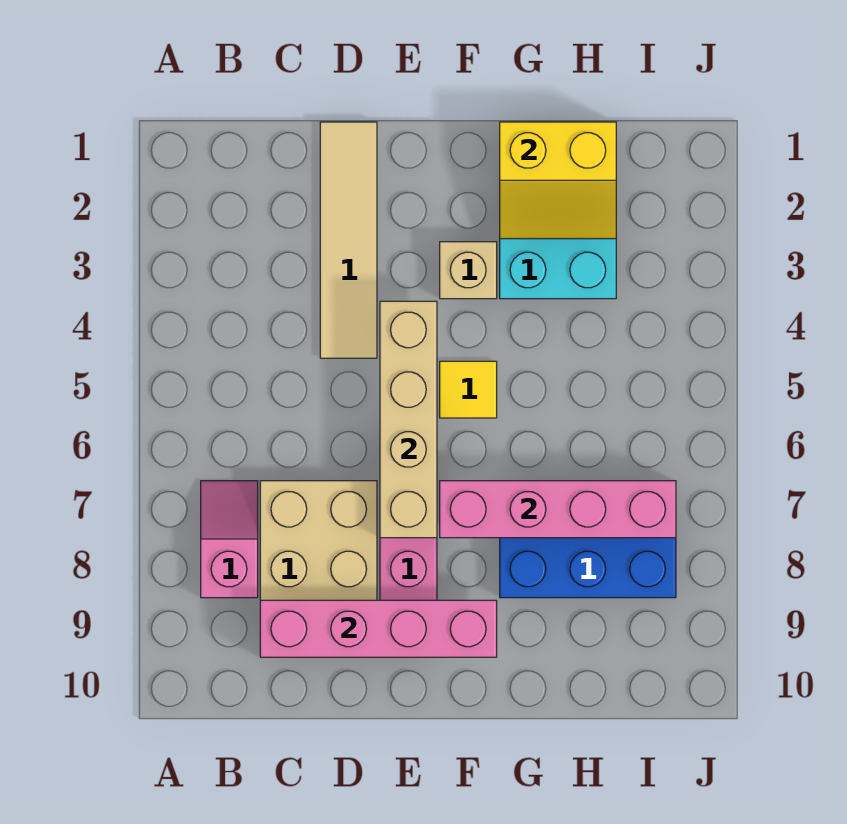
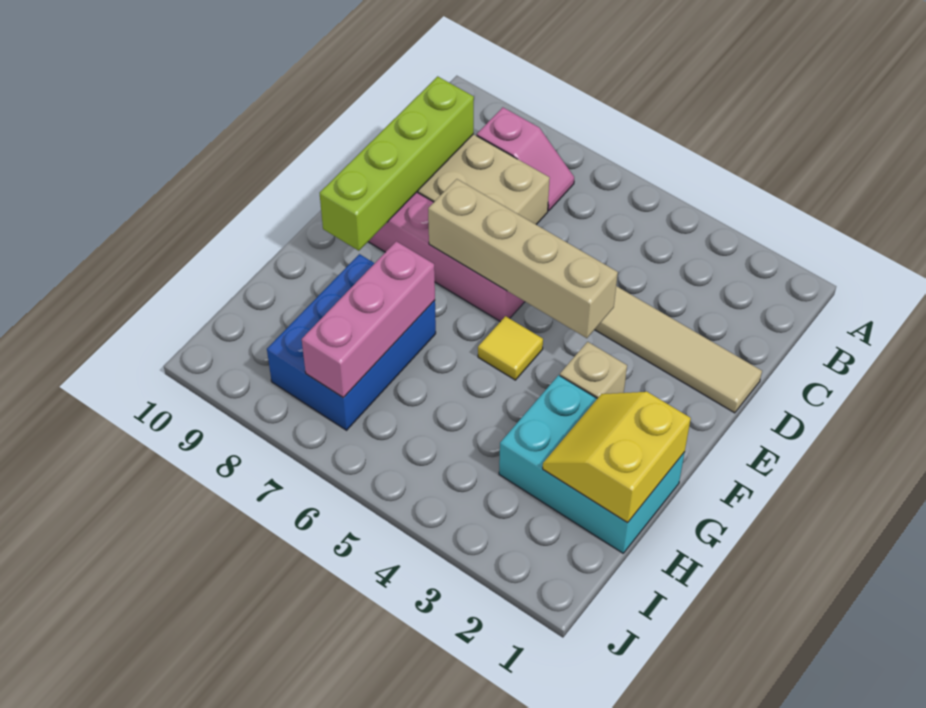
pink 1x4 brick [260,600,497,657] -> lime 1x4 brick [320,76,474,251]
pink 1x4 brick [440,481,676,538] -> pink 1x3 brick [302,241,435,398]

